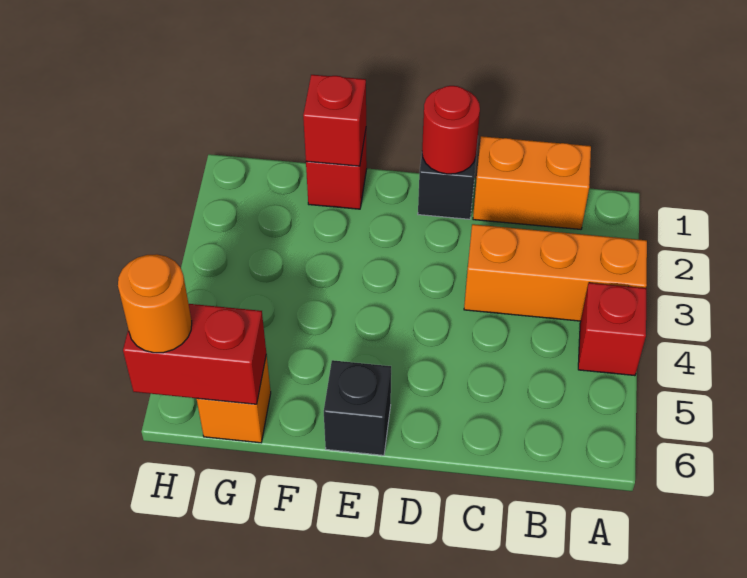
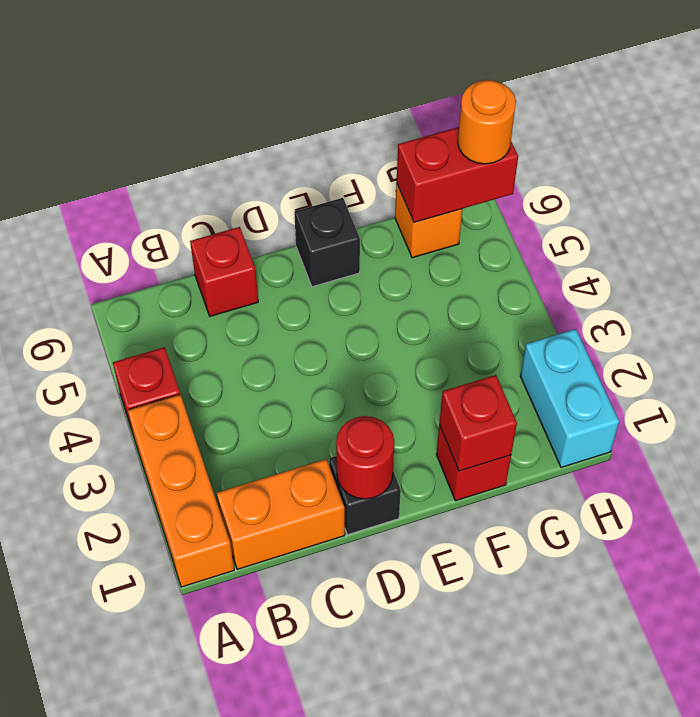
orange 1x3 brick [464,224,647,321] -> orange 1x3 brick turned to [128,394,234,587]
none -> red 1x1 brick [190,227,258,316]
none -> cyan 1x2 brick [520,329,619,467]

